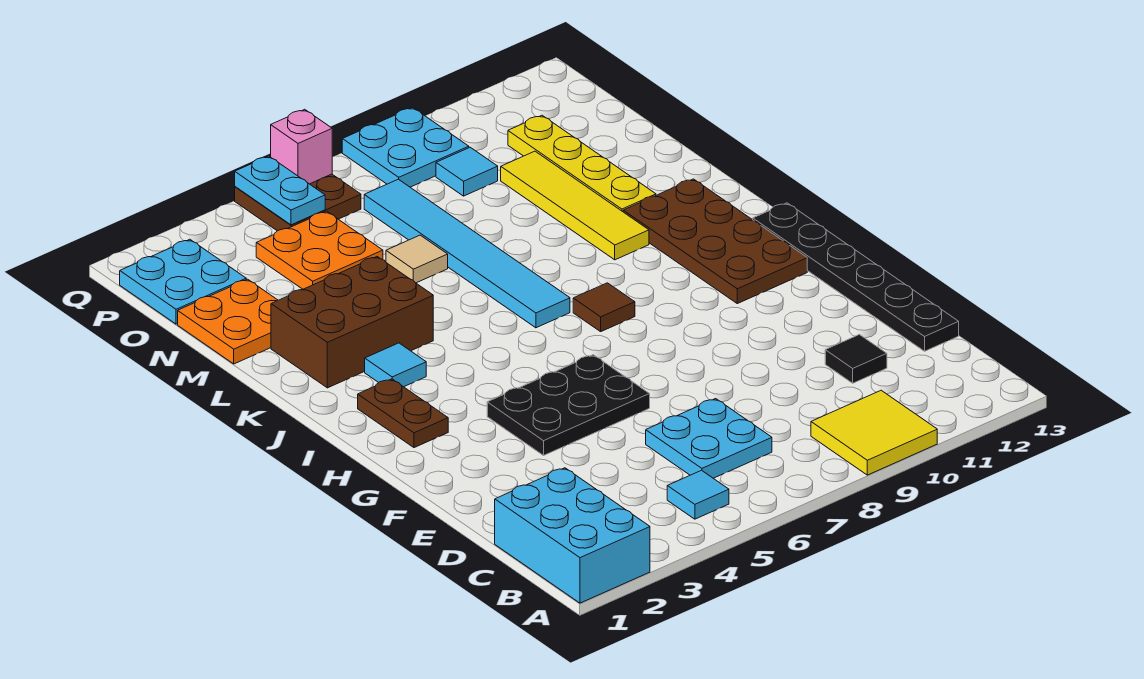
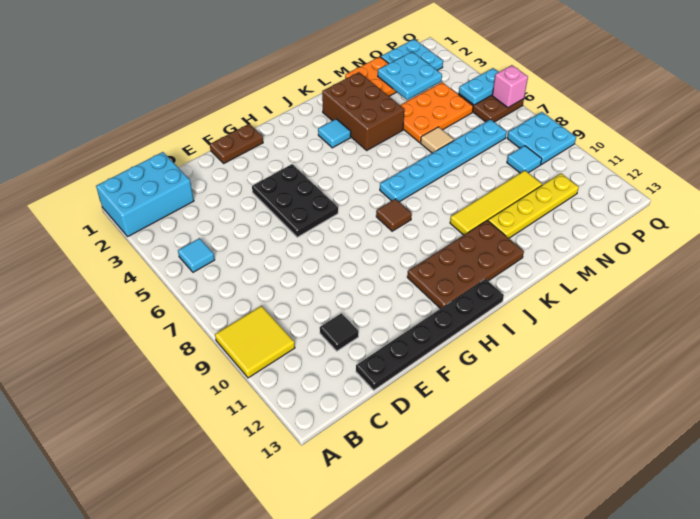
cyan 2x2 plate [646,399,772,478] -> cyan 2x2 plate moved to [378,52,442,100]
brown 1x2 plate [358,379,448,448] -> brown 1x2 plate moved to [210,124,263,163]
cyan 1x6 tile [364,179,570,328] -> cyan 1x6 plate [380,119,507,202]
orange 2x2 plate [256,211,383,289] -> orange 2x3 plate [400,82,473,143]

